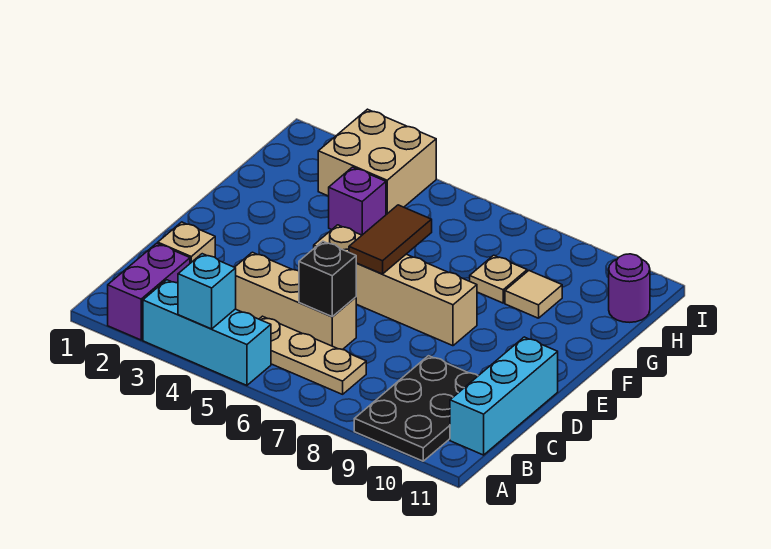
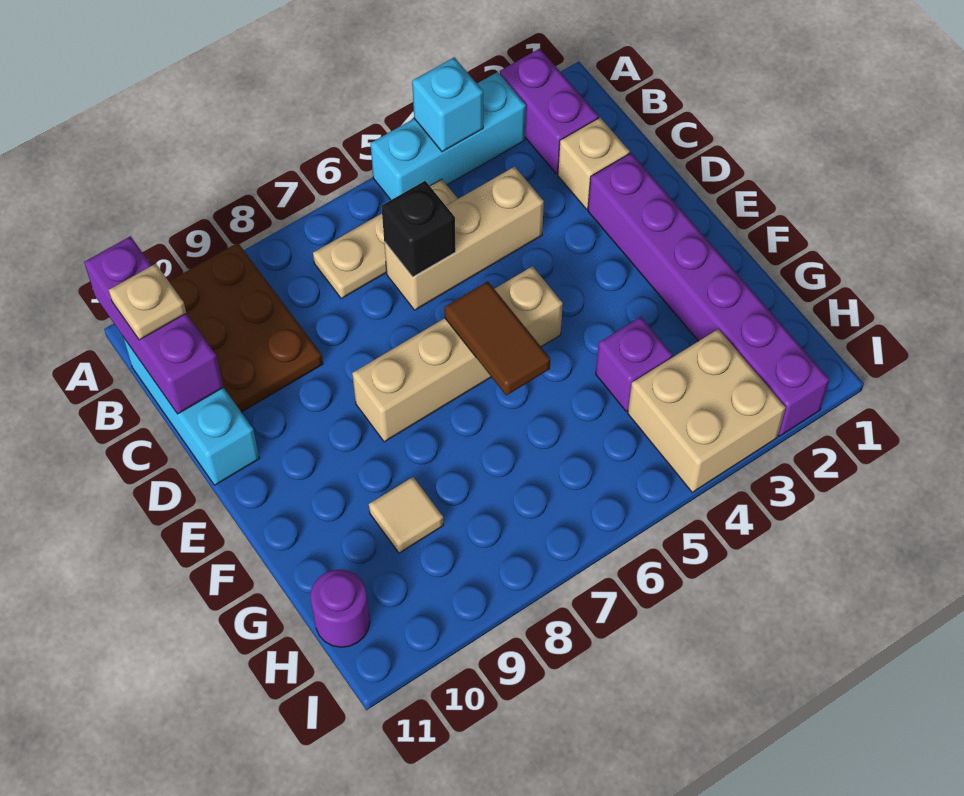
black 2x3 plate [354,356,478,461] -> brown 2x3 plate [169,243,323,412]
none -> purple 1x3 brick [84,236,223,414]
none -> purple 1x6 brick [588,153,829,436]
tan 1x1 plate [470,255,527,303] -> tan 1x1 plate moved to [109,264,186,340]

